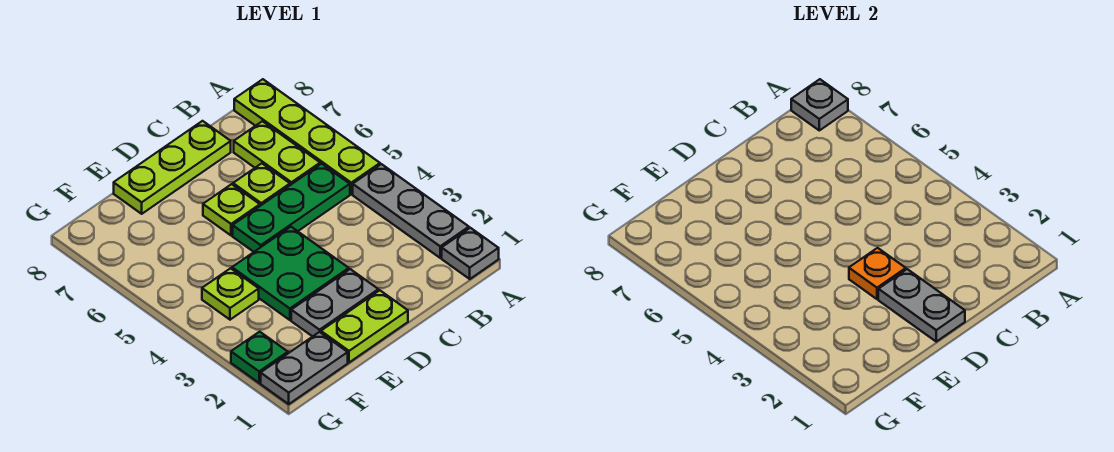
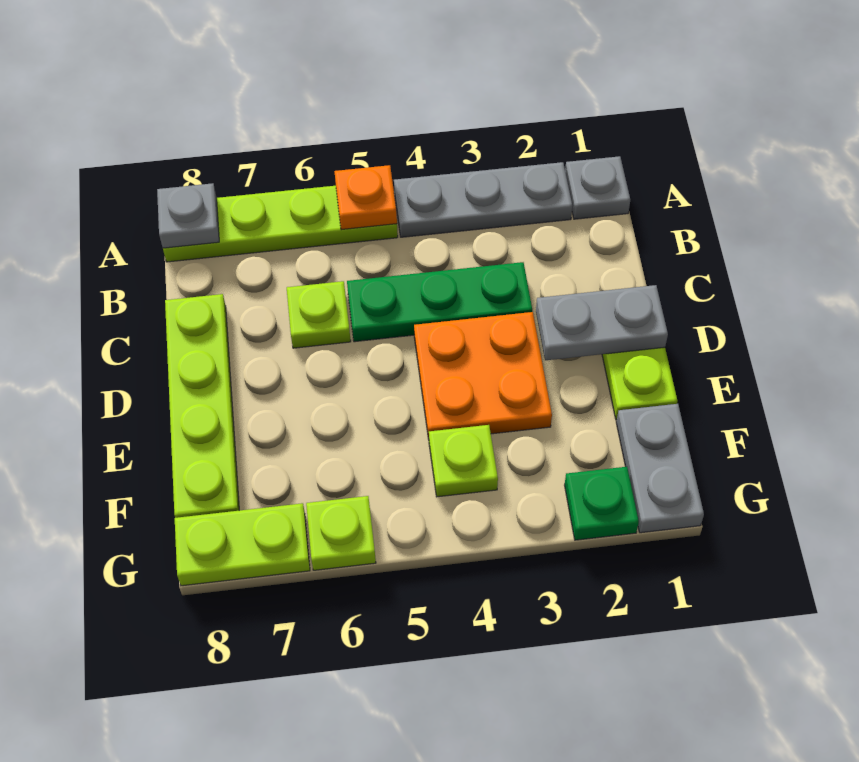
green 1x3 plate [233,164,350,252] -> green 1x3 plate turned to [347,262,532,342]
lime 1x2 plate [234,121,320,185] -> lime 1x2 plate moved to [175,503,310,586]
lime 1x3 plate [114,121,231,214] -> lime 1x4 plate [165,294,239,518]
grey 1x2 plate [291,269,378,336] -> none
green 2x2 plate [232,227,349,320] -> orange 2x2 plate [414,312,552,439]
orange 1x1 plate [849,248,906,299] -> orange 1x1 plate moved to [334,165,397,230]
lime 1x1 plate [203,184,260,236] -> lime 1x1 plate moved to [306,496,376,570]

